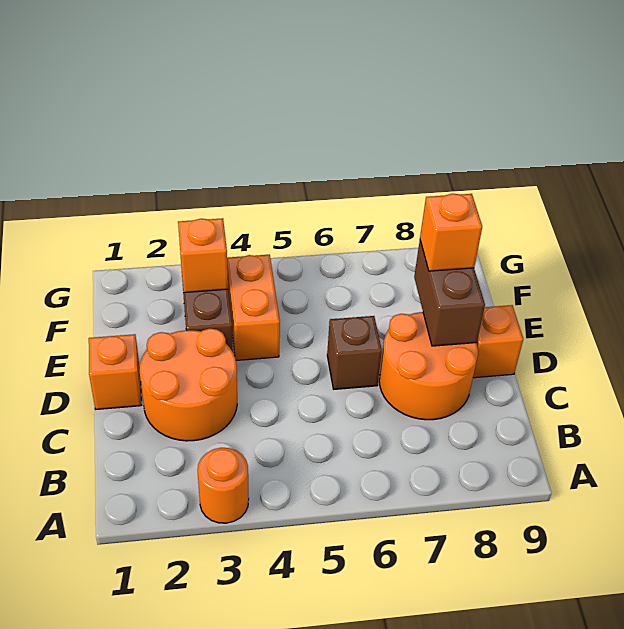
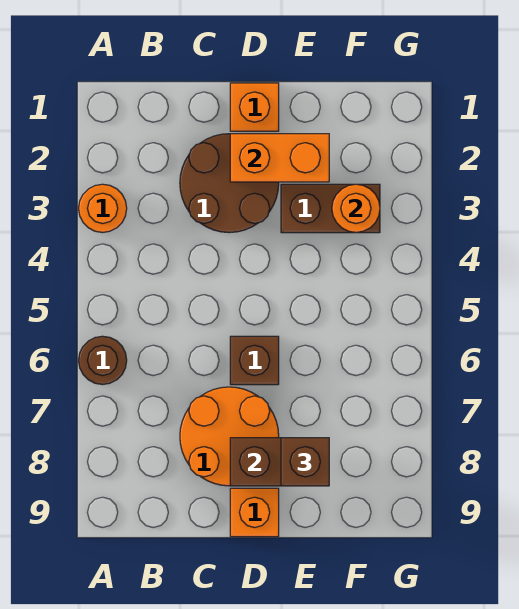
none -> brown 1x1 round brick [79,336,127,385]
orange 2x2 round brick [139,328,237,441] -> brown 2x2 round brick [180,134,279,233]
orange 1x2 brick [227,255,280,360] -> orange 1x2 brick moved to [230,134,329,182]
orange 1x1 brick [420,194,482,271] -> brown 1x1 brick [281,438,329,486]
orange 1x1 brick [178,218,228,293] -> orange 1x1 round brick [332,184,380,233]

